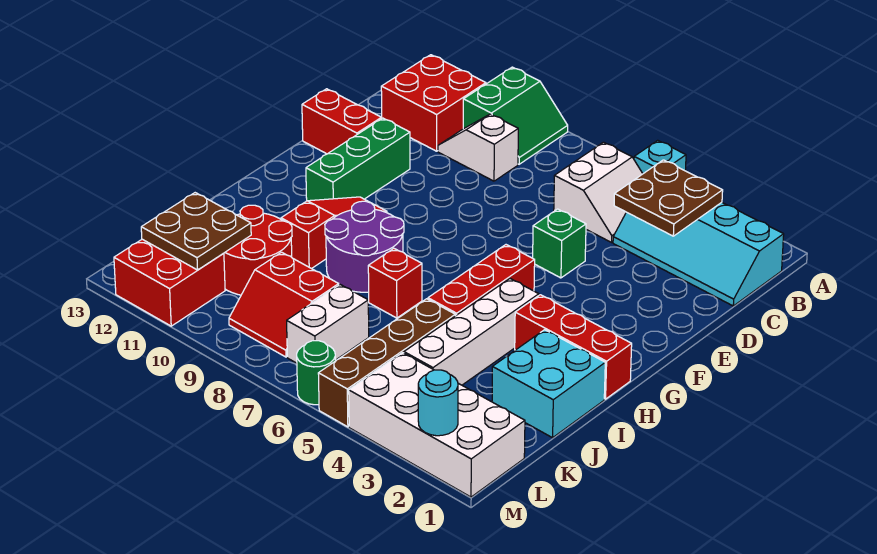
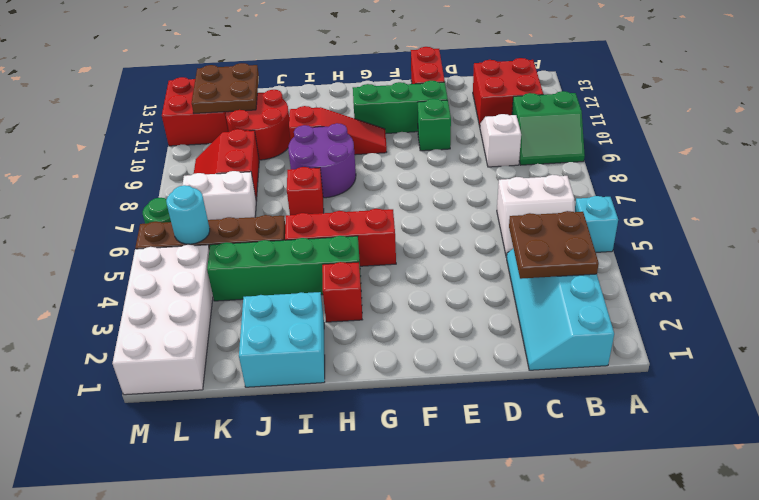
green 1x1 brick [533,209,586,278] -> green 1x1 brick moved to [418,99,451,151]
red 1x3 brick [515,295,632,399] -> red 1x1 brick [322,262,362,322]
white 1x4 brick [404,279,539,385] -> green 1x4 brick [207,236,361,301]
cyan 1x1 round brick [418,370,458,436] -> cyan 1x1 round brick moved to [166,185,210,244]

